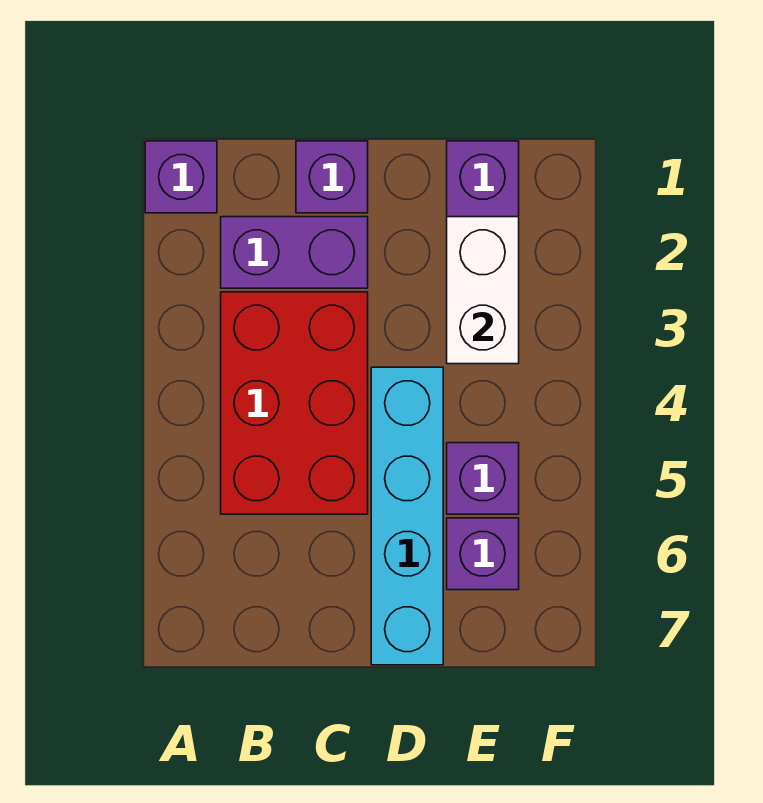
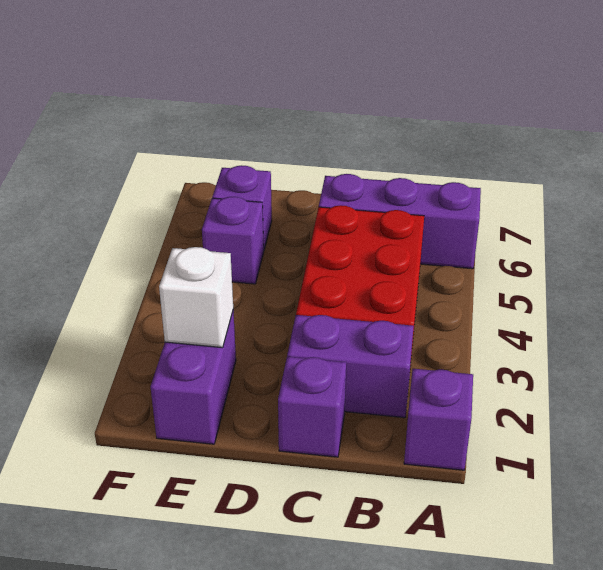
none -> purple 1x3 brick [319,174,481,269]
cyan 1x4 brick [371,367,443,665] -> none
white 1x2 brick [447,217,519,364] -> white 1x1 brick [159,247,233,348]

